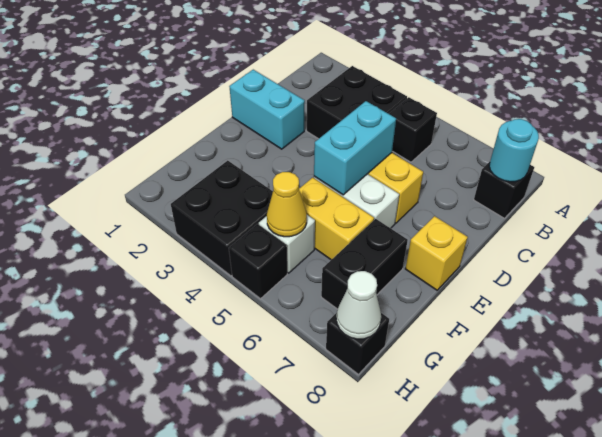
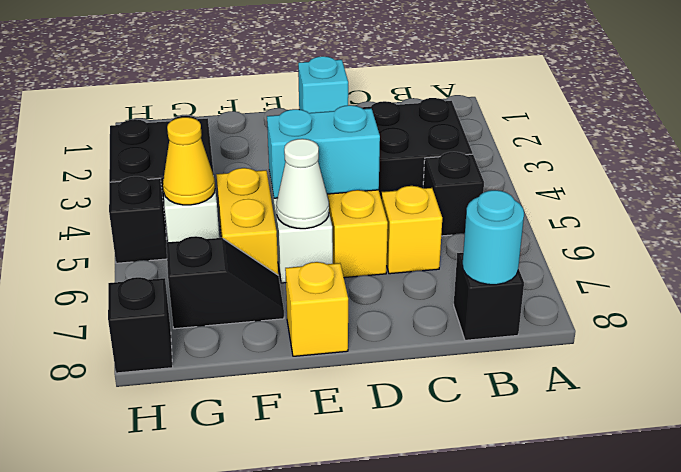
none -> yellow 1x1 brick [382,186,442,274]
cyan 1x2 brick [229,70,305,149] -> cyan 1x1 brick [298,56,348,113]
black 1x2 brick [321,219,408,309] -> black 1x2 slope [166,236,284,329]
white 1x1 cone [336,271,381,339] -> white 1x1 cone moved to [276,139,329,229]

